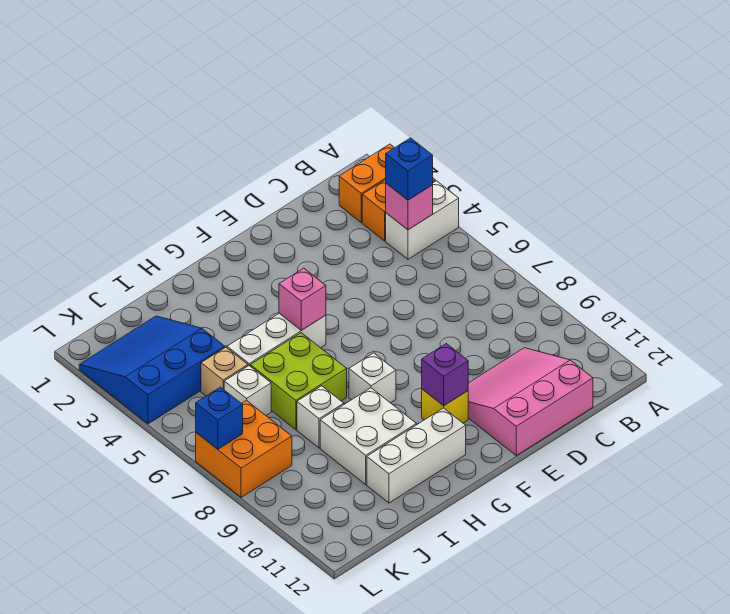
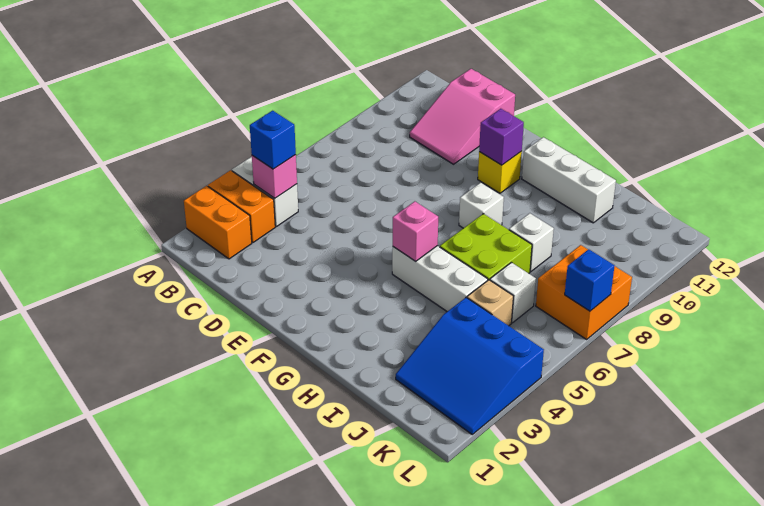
pink 3x3 slope [468,348,593,456] -> pink 2x3 slope [410,69,515,164]
white 2x2 brick [320,388,416,485] -> none

